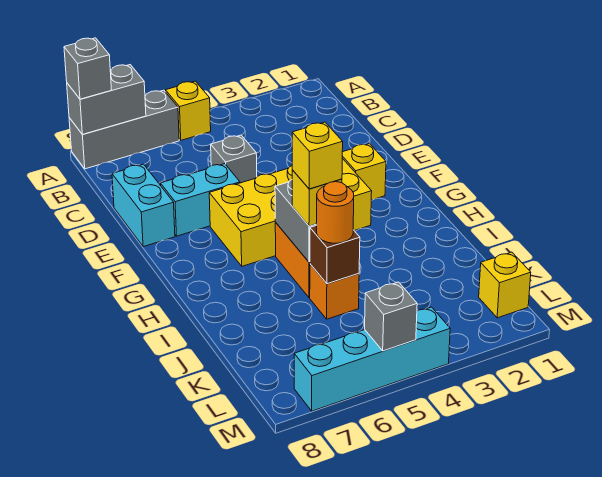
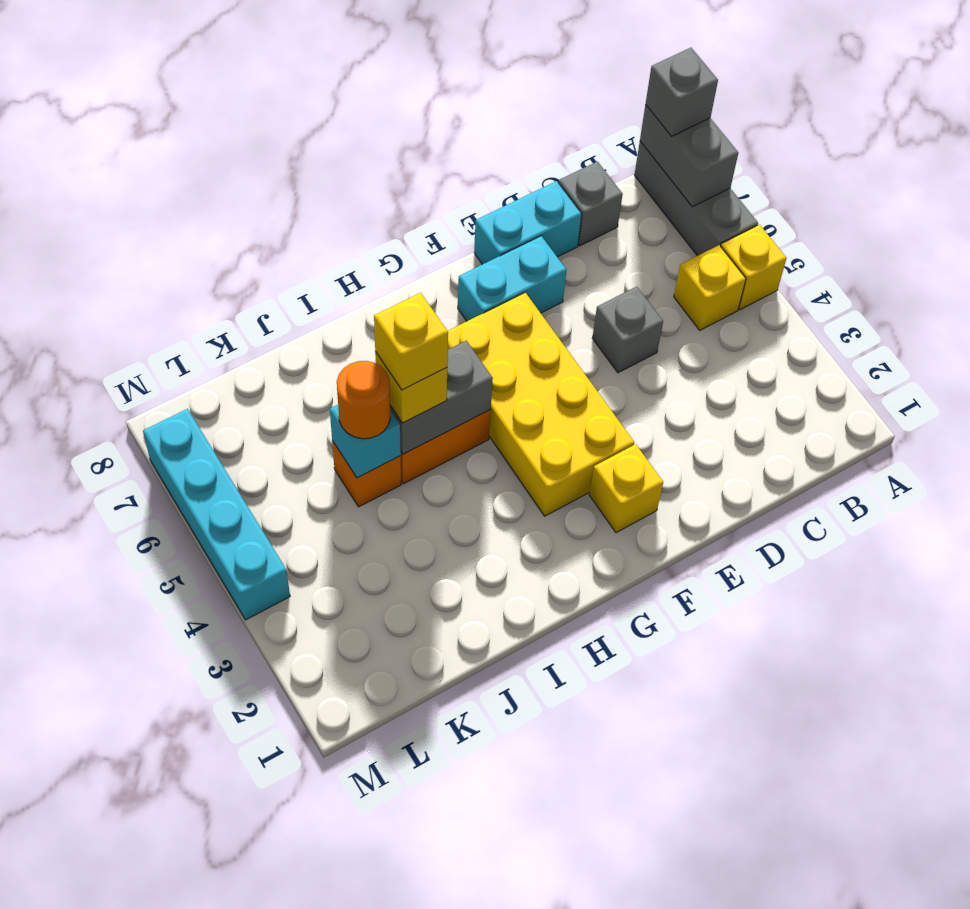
cyan 1x2 brick [160,164,240,236] -> cyan 1x2 brick turned to [458,236,566,321]
brown 1x1 brick [310,225,360,284] -> cyan 1x1 brick [330,405,401,478]
yellow 1x1 brick [479,252,531,318] -> yellow 1x1 brick moved to [674,245,746,330]
grey 1x1 brick [365,282,417,351] -> grey 1x1 brick moved to [558,161,623,246]

